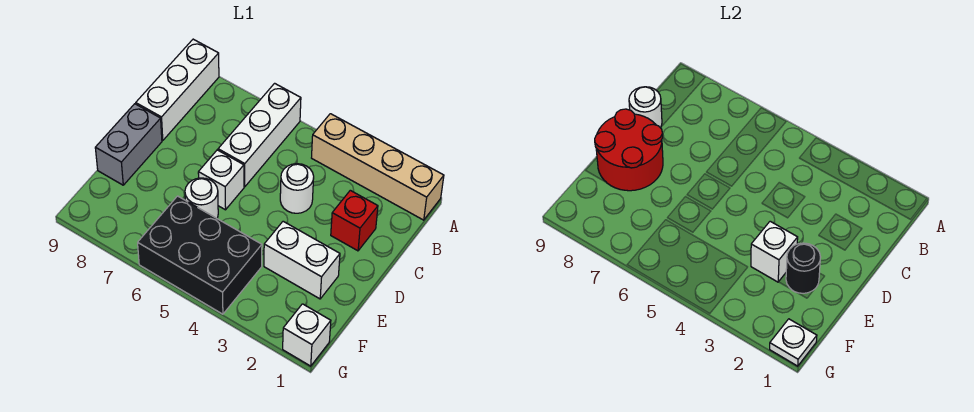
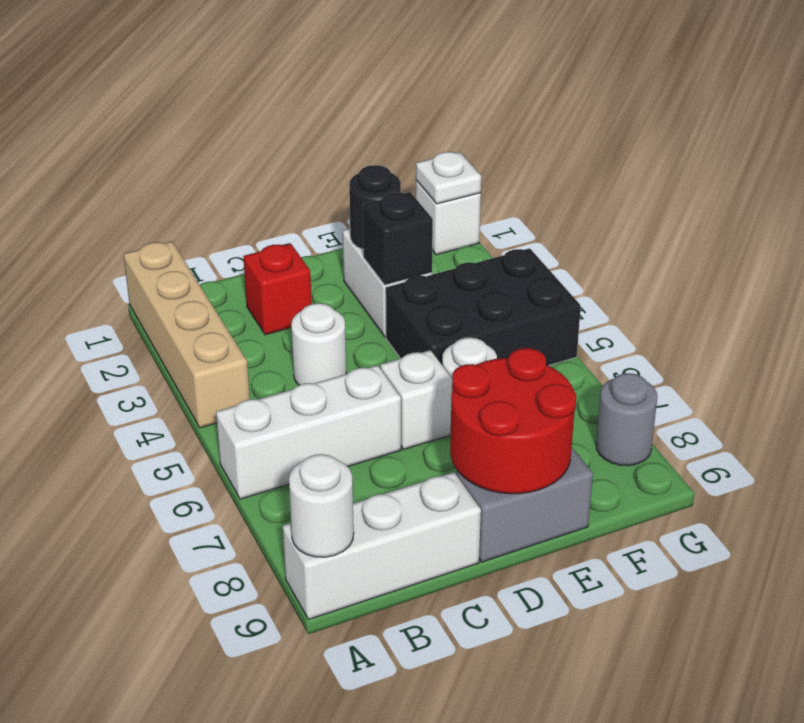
white 1x1 round brick [629,87,662,128] -> white 1x1 round brick moved to [289,454,354,557]
white 1x1 brick [751,221,798,282] -> black 1x1 brick [363,192,433,285]
black 2x3 brick [138,196,262,314] -> black 2x3 brick turned to [386,248,581,366]
none -> grey 1x1 round brick [596,373,657,466]

